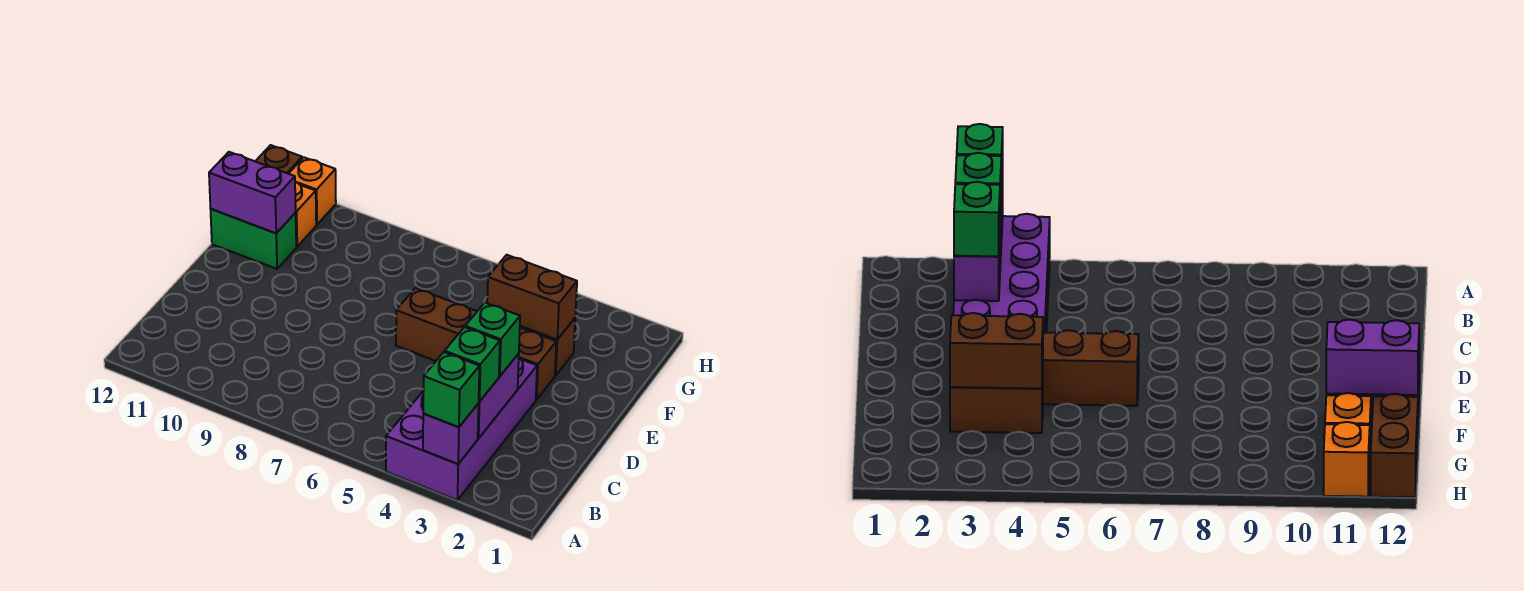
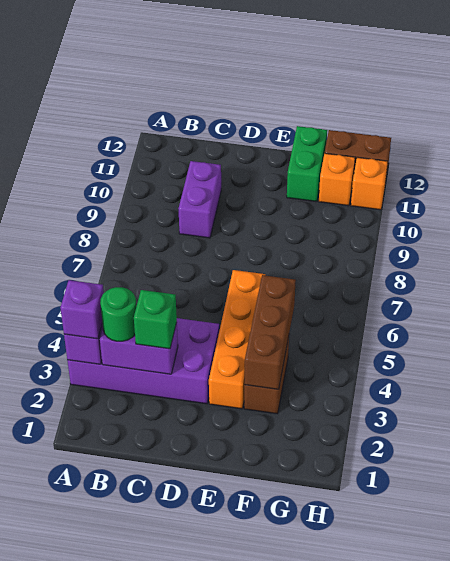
green 1x1 brick [423,352,479,427] -> purple 1x1 brick [60,280,104,339]
green 1x1 brick [445,327,500,402] -> green 1x1 round brick [100,287,136,341]
brown 1x4 brick [396,288,556,400] -> orange 1x4 brick [209,270,265,409]
brown 1x2 brick [487,255,577,339] -> brown 1x3 brick [245,275,296,389]
purple 1x2 brick [209,152,296,233] -> purple 1x2 brick moved to [178,161,221,238]

